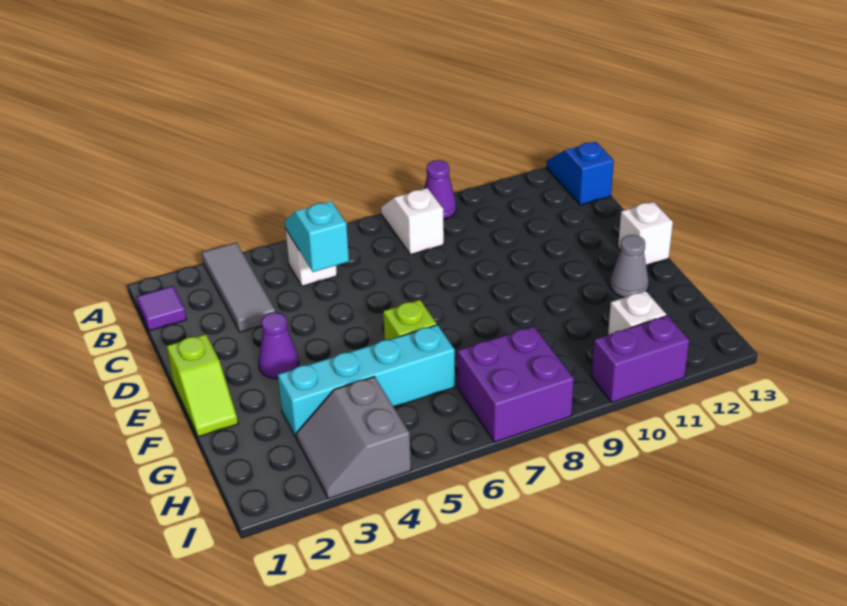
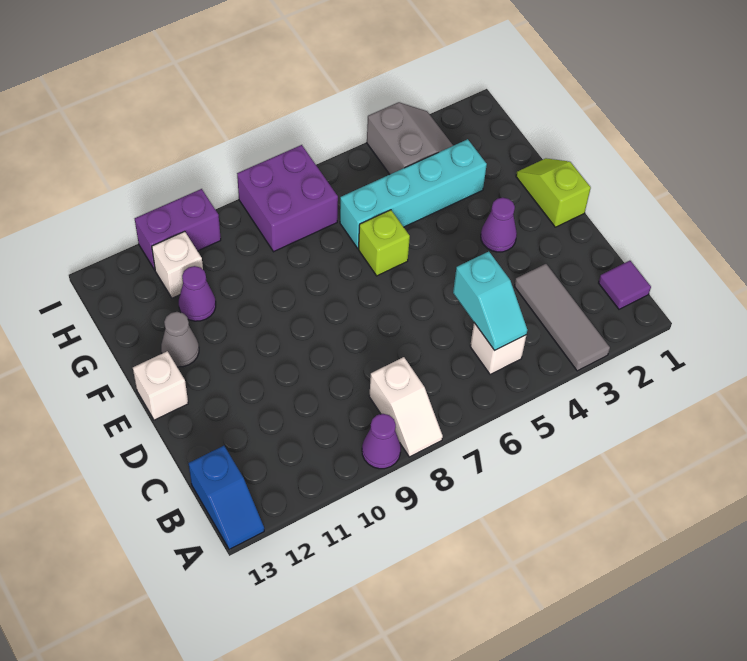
none -> purple 1x1 cone [179,266,216,321]

